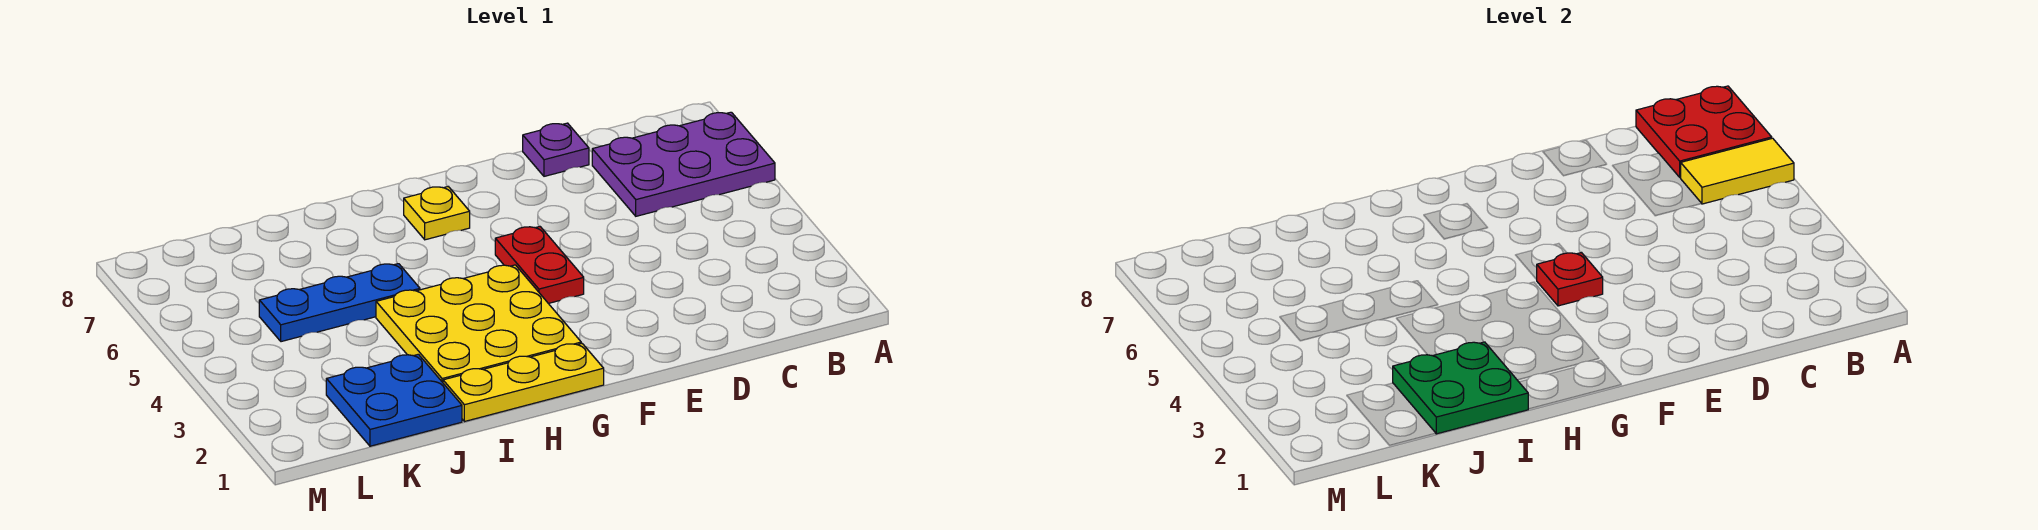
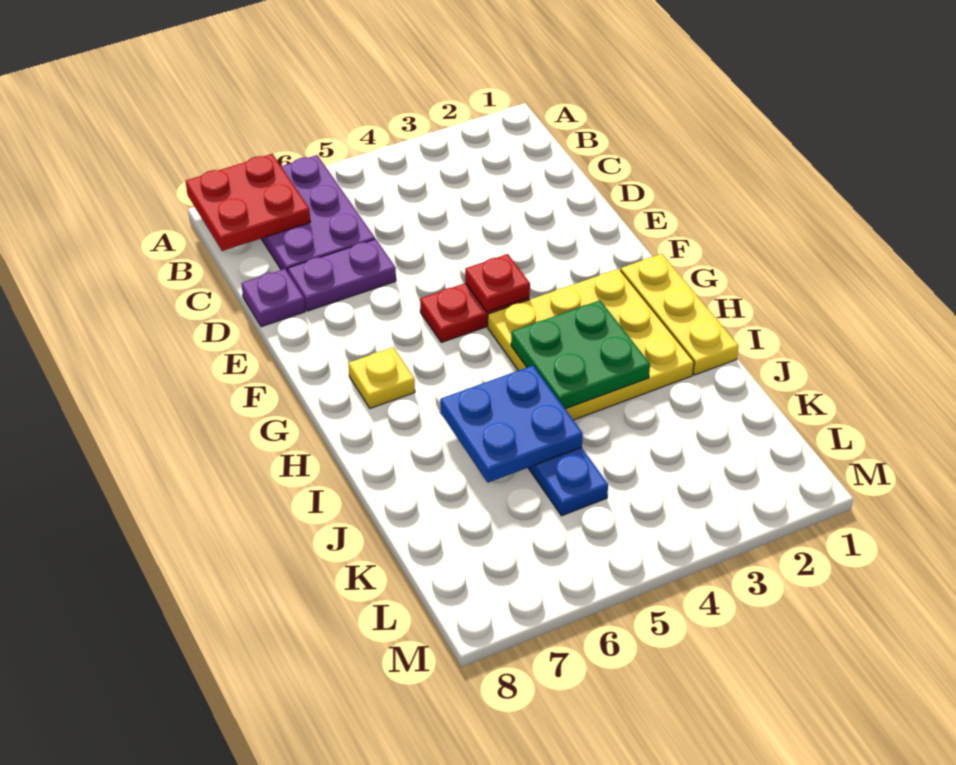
yellow 1x2 tile [1681,138,1794,204] -> none
none -> purple 1x2 plate [288,239,396,311]
green 2x2 plate [1393,342,1528,434] -> green 2x2 plate moved to [511,300,650,409]
blue 2x2 plate [326,354,462,446] -> blue 2x2 plate moved to [440,366,583,483]

